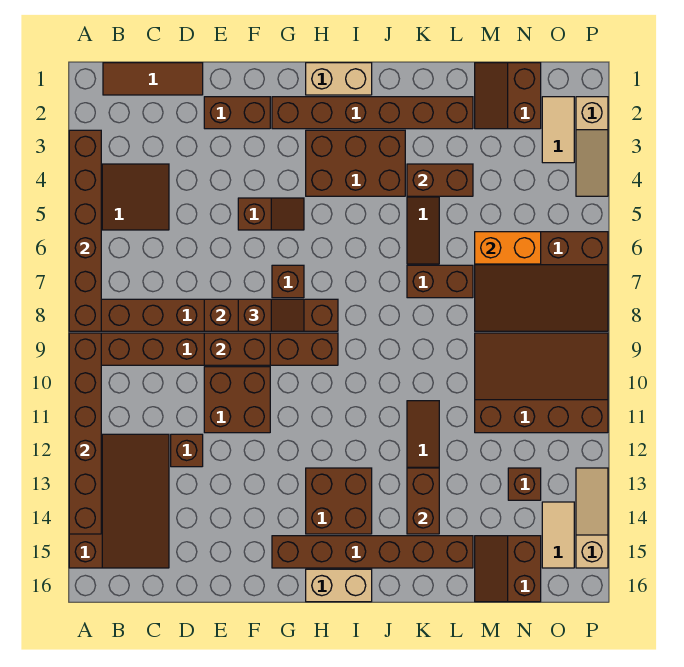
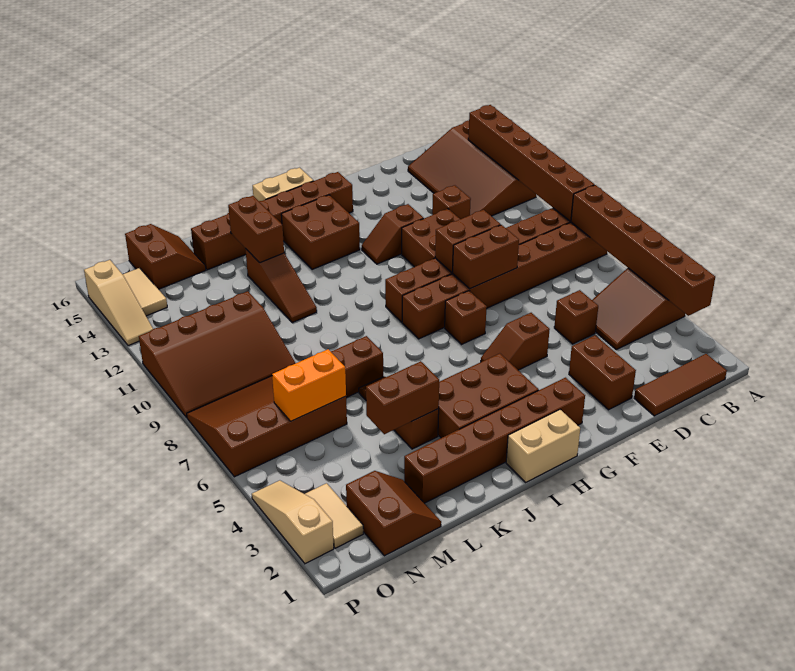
brown 1x2 brick [204,97,270,129] -> brown 1x2 brick turned to [569,335,636,410]
brown 1x2 slope [238,299,304,331] -> brown 1x2 slope moved to [362,204,424,264]
brown 1x1 brick [508,468,541,500] -> brown 1x1 brick moved to [554,290,598,344]

